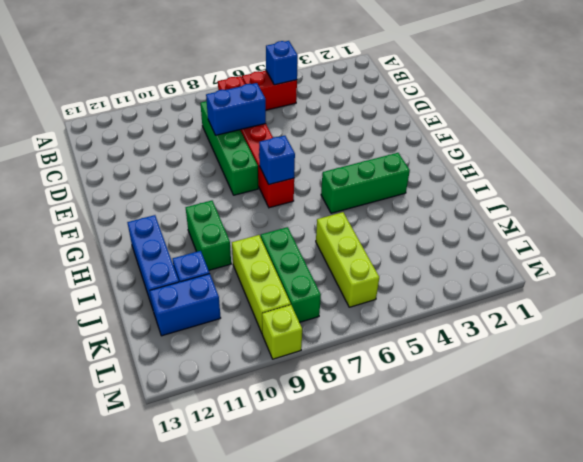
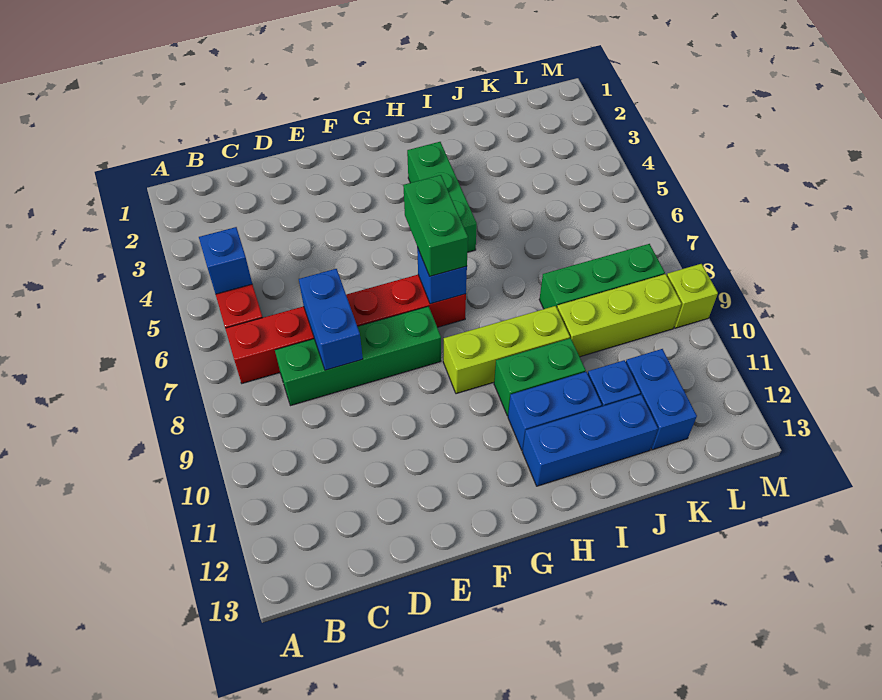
none -> green 1x2 brick [403,175,468,276]
none -> blue 1x2 brick [508,372,602,450]
lime 1x3 brick [316,212,379,307] -> lime 1x3 brick moved to [443,306,570,394]

